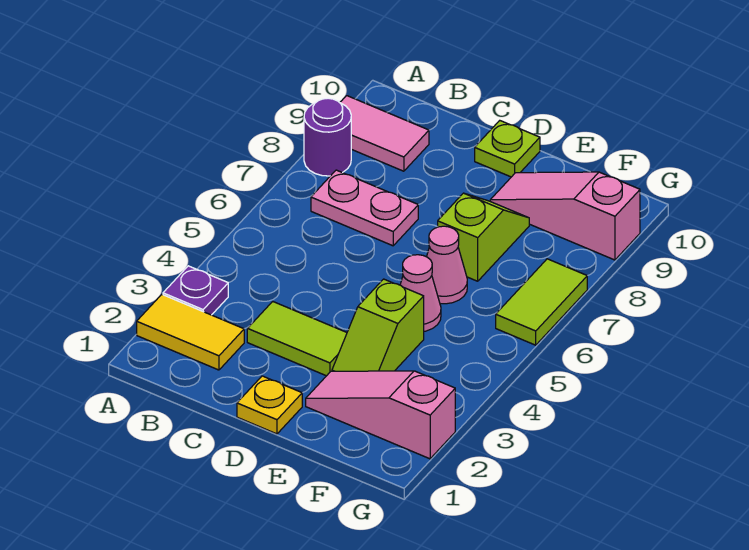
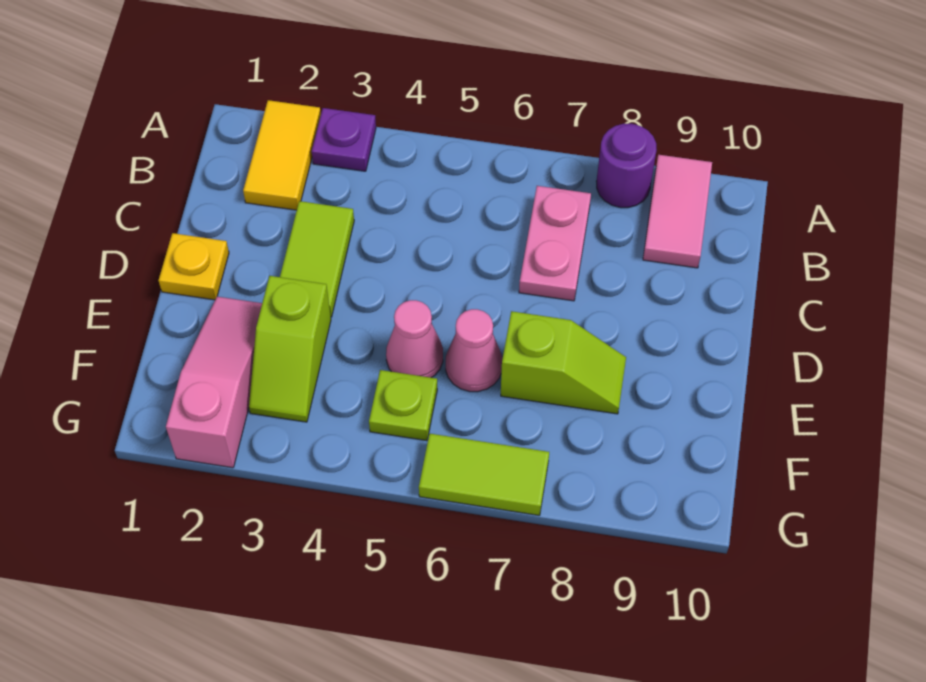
lime 1x1 plate [475,121,540,177] -> lime 1x1 plate moved to [369,370,437,441]
lime 1x2 slope [332,279,424,371] -> lime 1x2 slope turned to [249,276,331,422]
pink 1x3 slope [490,172,640,260] -> none

